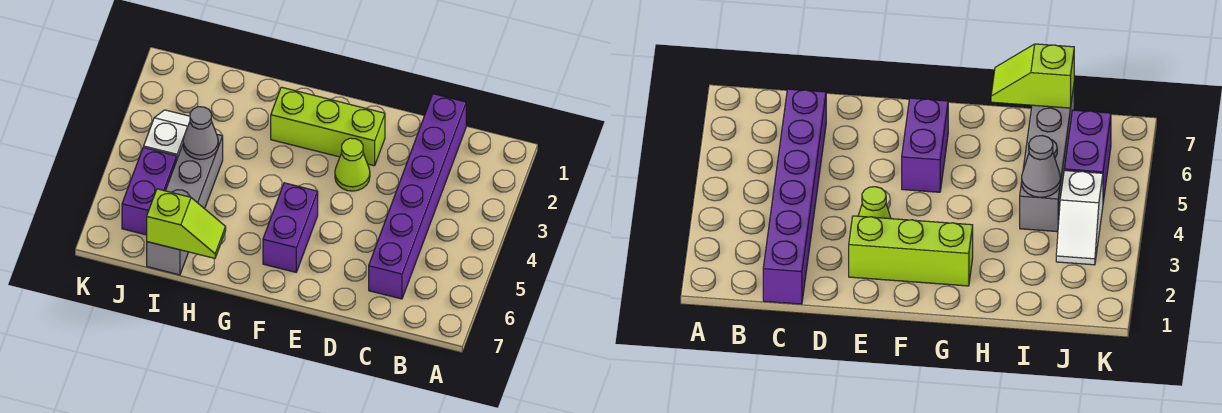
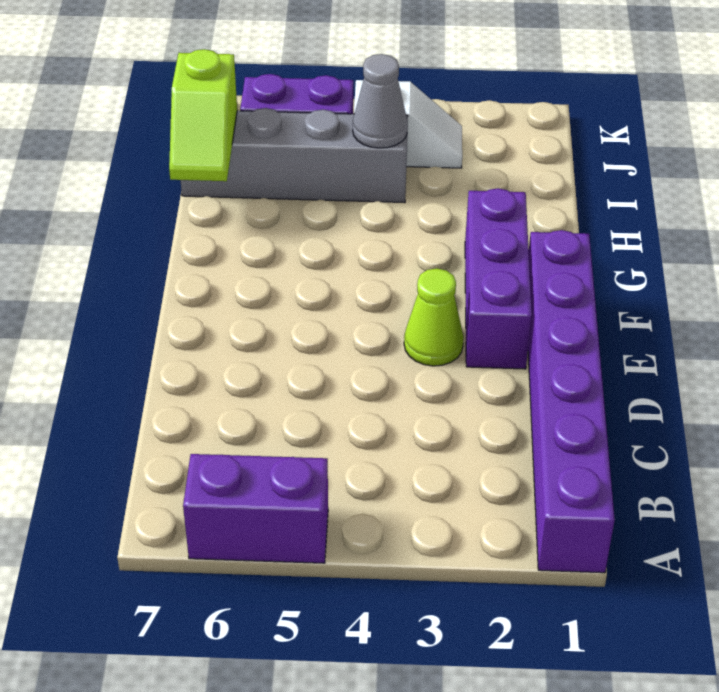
purple 1x6 brick [369,94,466,299] -> purple 1x6 brick turned to [528,230,615,573]
lime 1x3 brick [271,87,385,166] -> purple 1x3 brick [465,188,532,369]
purple 1x2 brick [263,183,318,272] -> purple 1x2 brick moved to [183,454,328,563]

